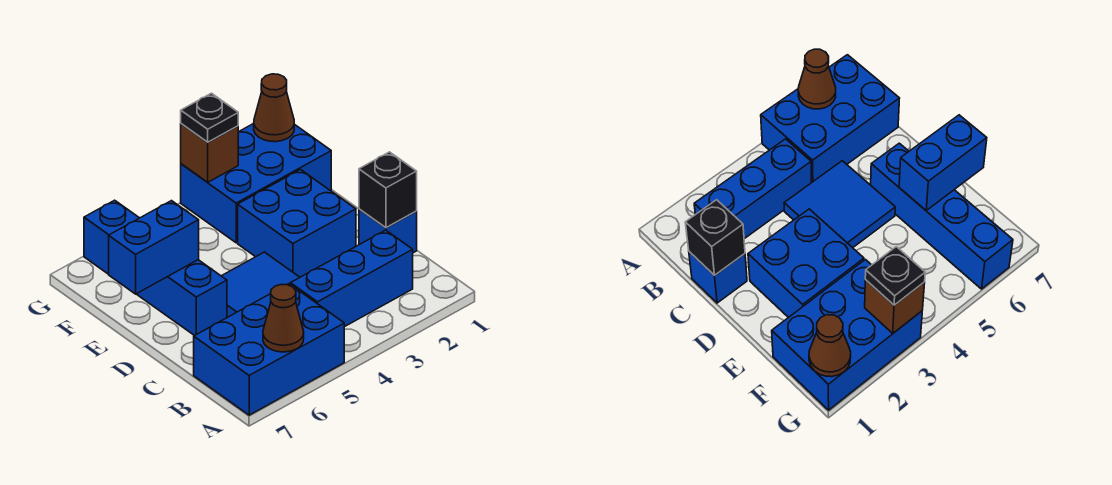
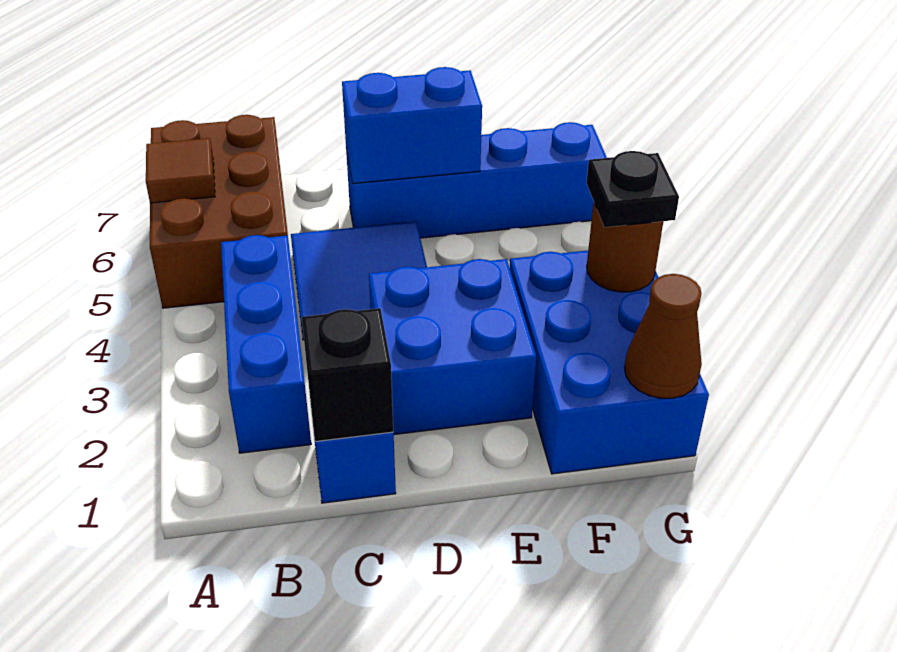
blue 2x3 brick [194,284,344,415] -> brown 2x3 brick [150,115,288,308]
brown 1x1 cone [263,285,304,352] -> brown 1x1 tile [146,138,215,203]
blue 1x2 brick [109,201,199,294] -> blue 1x2 brick turned to [342,67,482,184]
brown 1x1 brick [181,124,238,182] -> brown 1x1 round brick [587,203,663,292]

